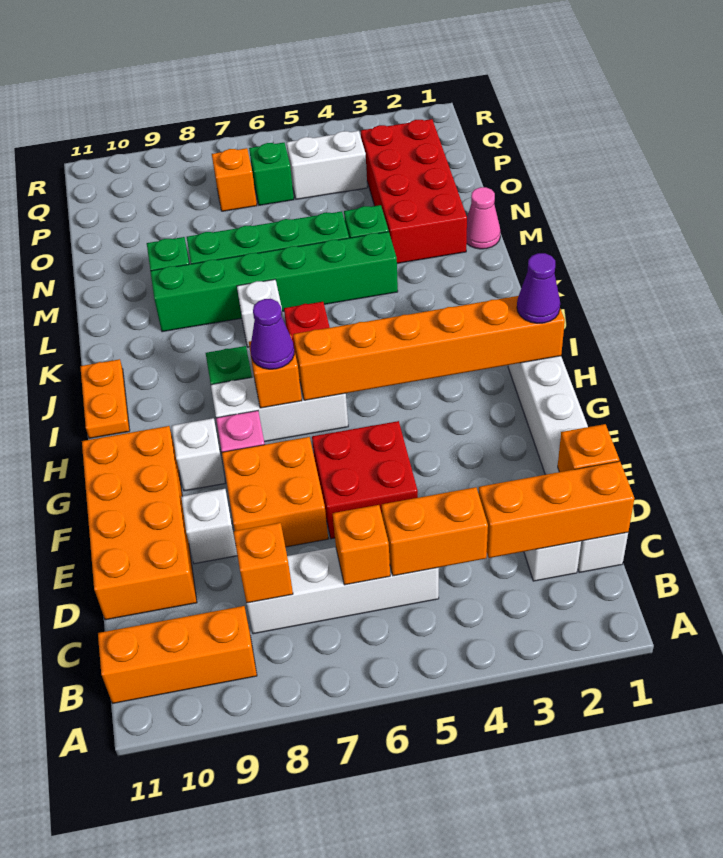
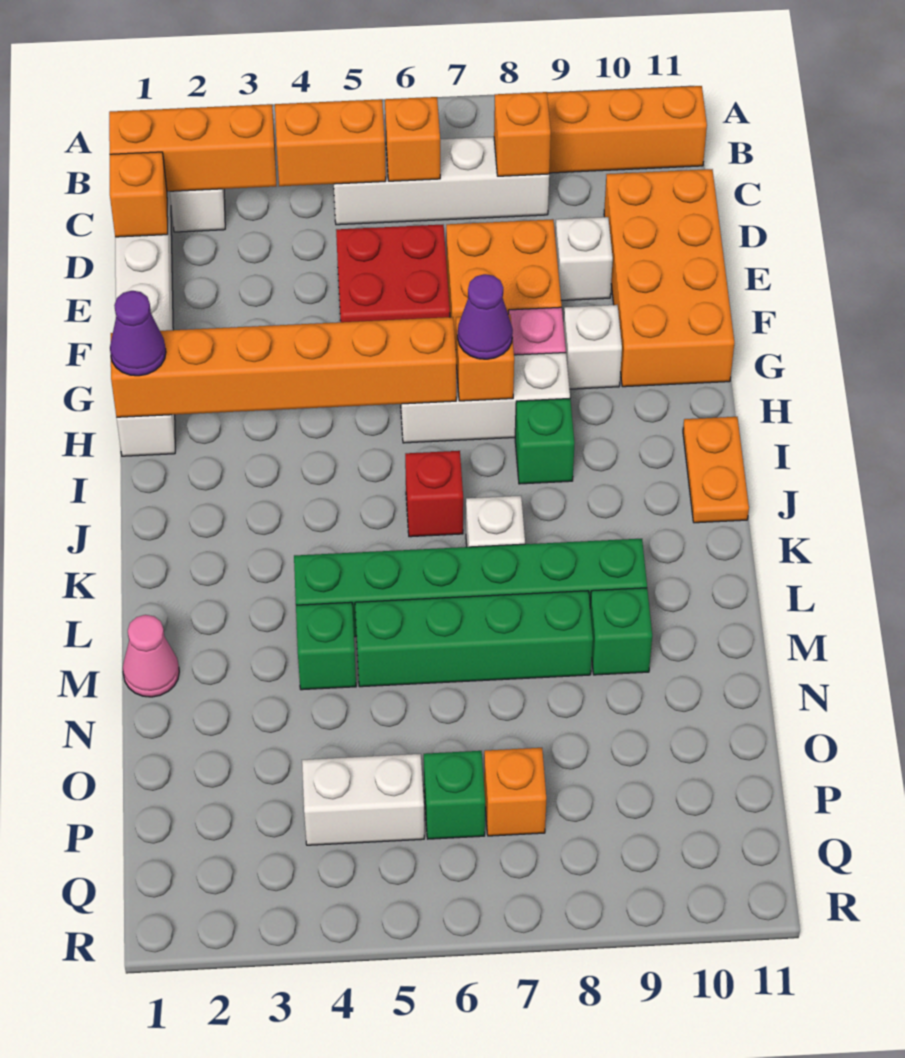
red 2x4 brick [361,119,467,263] -> none

